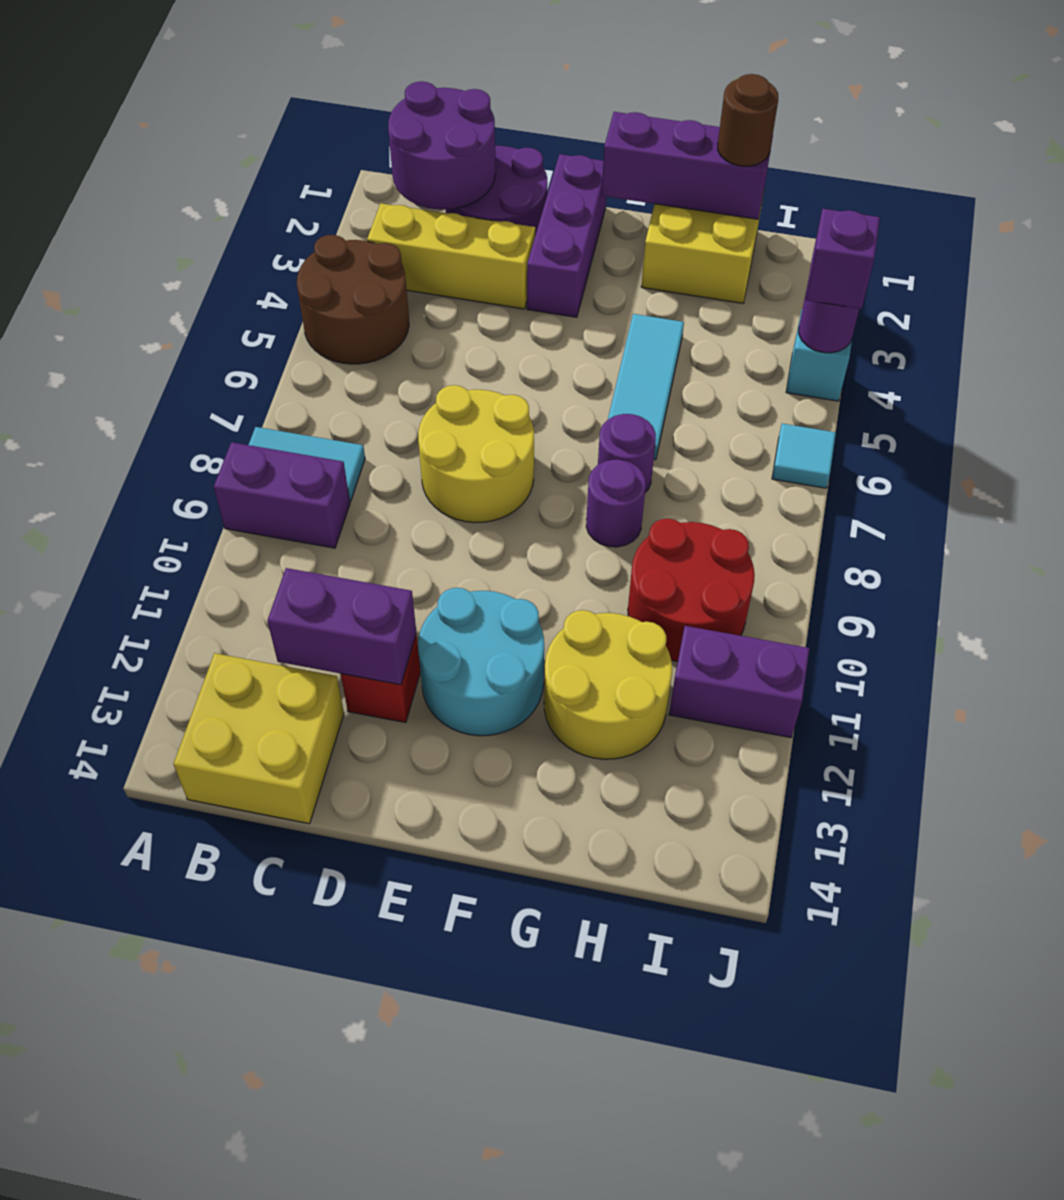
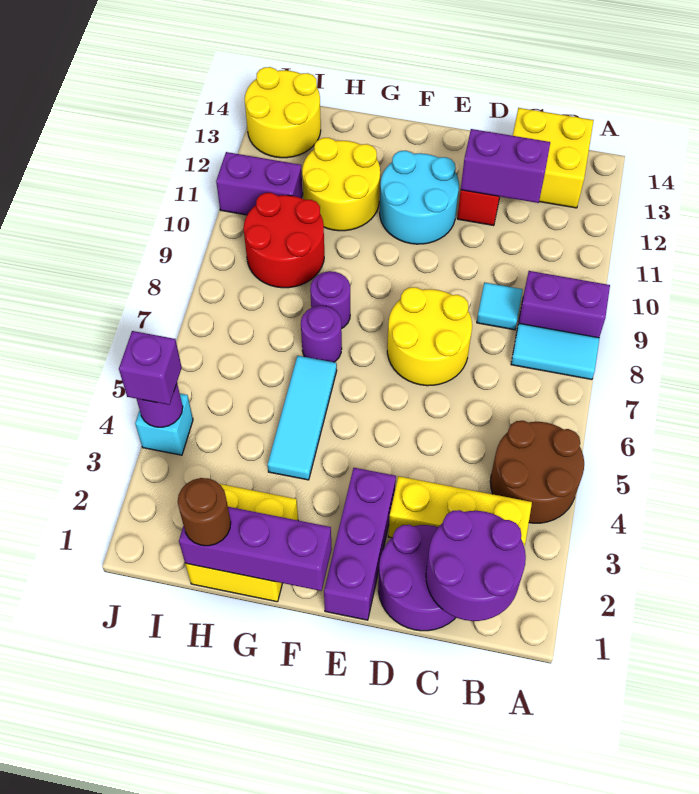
none -> yellow 2x2 round brick [245,67,321,158]
cyan 1x1 tile [772,424,836,488] -> cyan 1x1 tile moved to [477,283,523,330]

